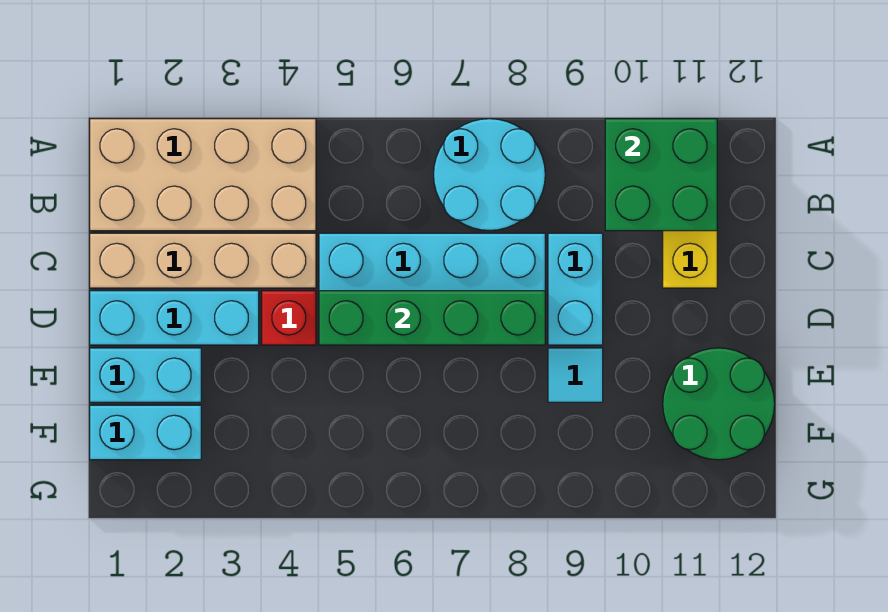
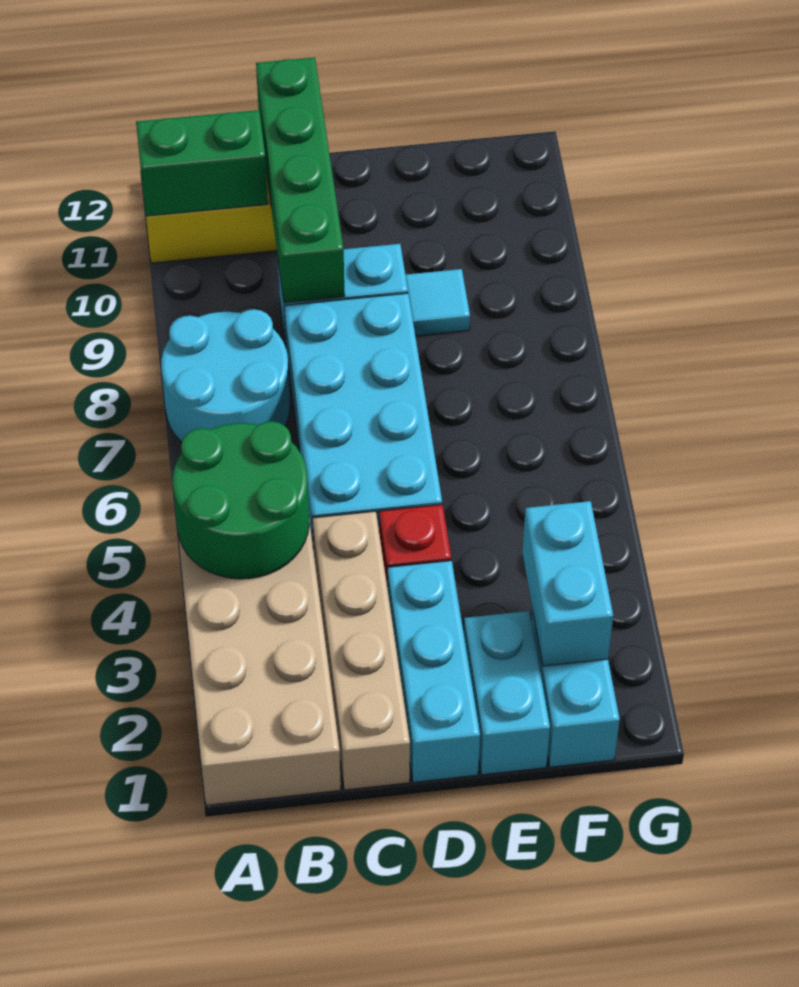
green 2x2 brick [605,119,717,231] -> green 1x2 brick [136,110,268,216]
green 1x4 brick [319,291,545,345] -> green 1x4 brick moved to [256,57,345,303]
green 2x2 round brick [663,348,775,460] -> green 2x2 round brick moved to [173,421,309,579]
none -> cyan 1x2 brick [522,501,613,666]

